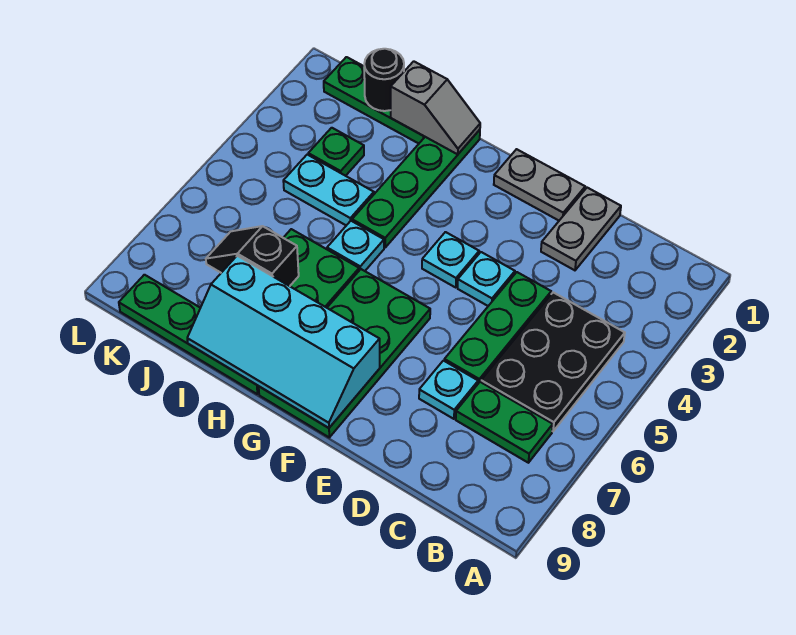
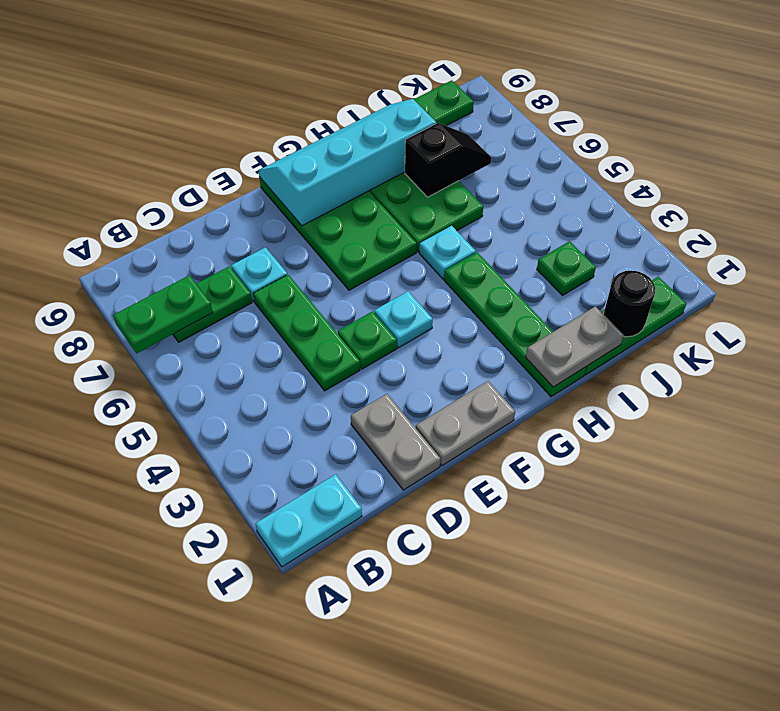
none -> green 1x2 plate [113,275,213,353]
black 2x3 plate [481,292,625,431] -> none
cyan 1x1 plate [458,252,515,306] -> green 1x1 plate [338,311,397,369]
grey 1x2 slope [391,61,480,154] -> grey 1x2 plate [526,306,623,387]
cyan 1x2 plate [283,155,374,225] -> cyan 1x2 plate moved to [255,474,362,567]

